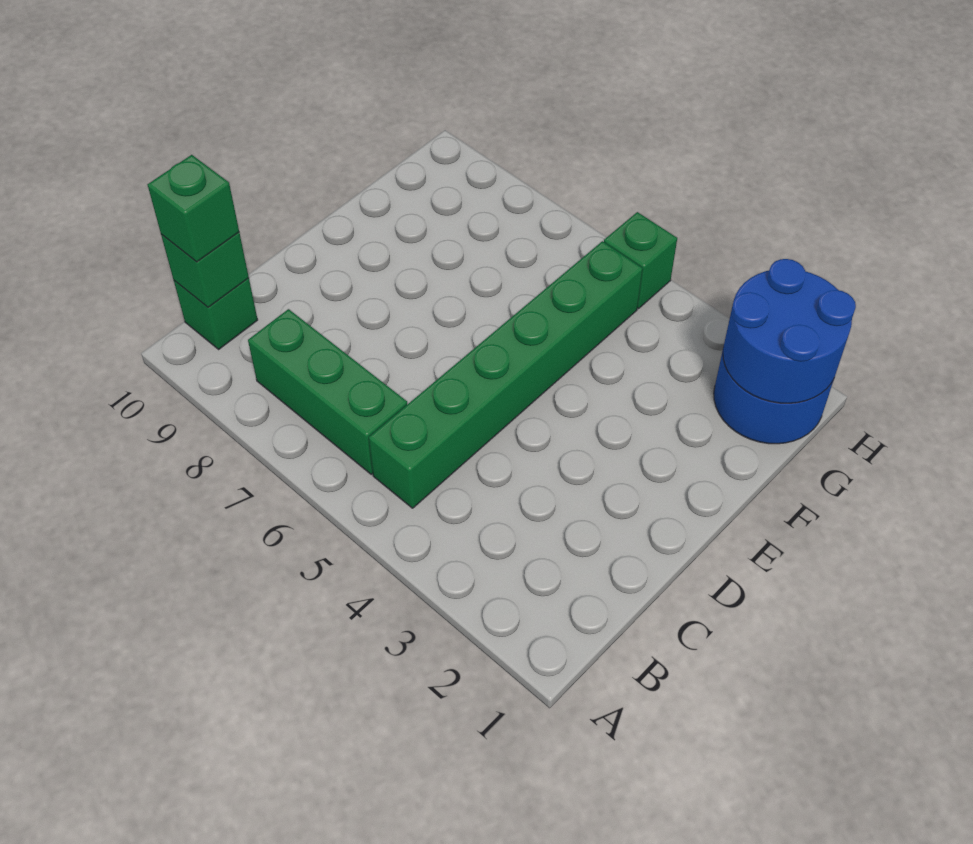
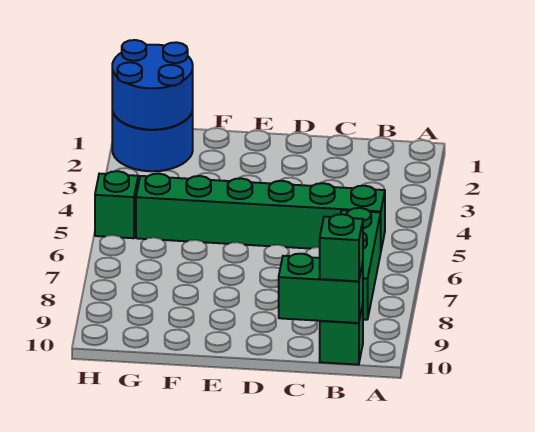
green 1x1 brick [161,232,249,307] -> green 1x2 brick [279,254,363,323]

